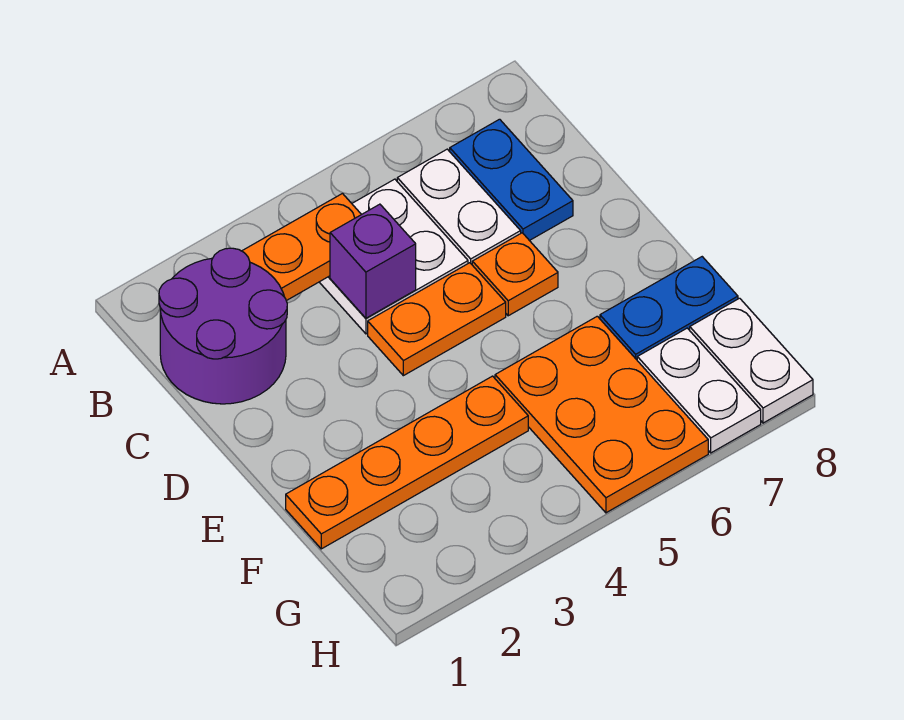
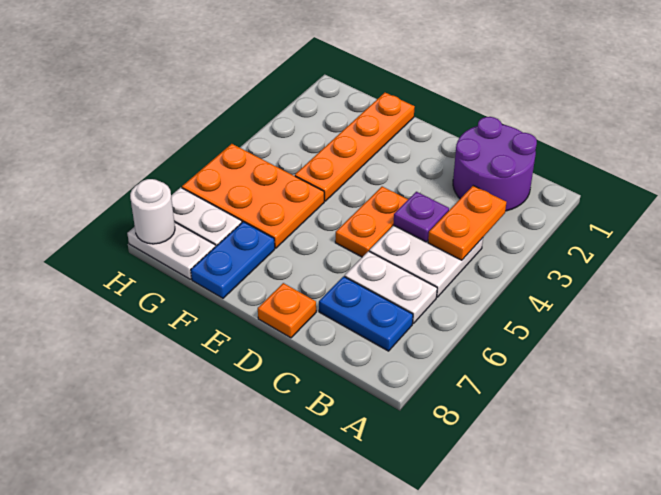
purple 1x1 brick [330,204,416,318] -> purple 1x1 plate [393,192,449,242]
orange 1x1 plate [472,233,558,316] -> orange 1x1 plate moved to [258,283,316,338]
none -> white 1x1 round brick [130,179,175,244]

